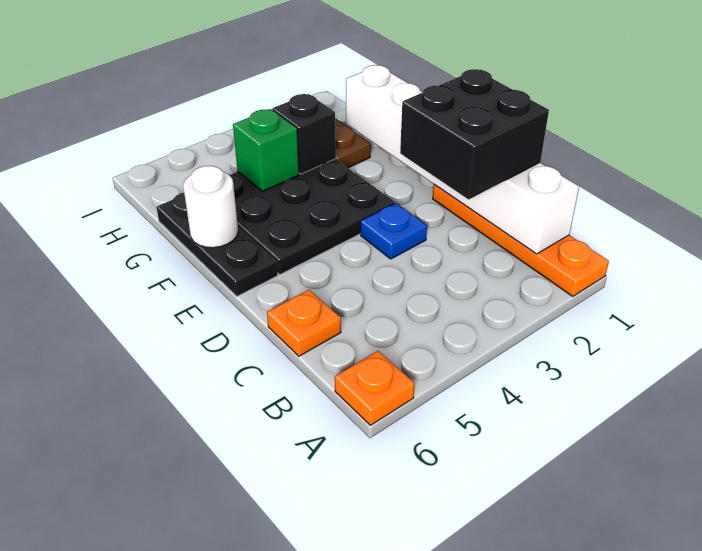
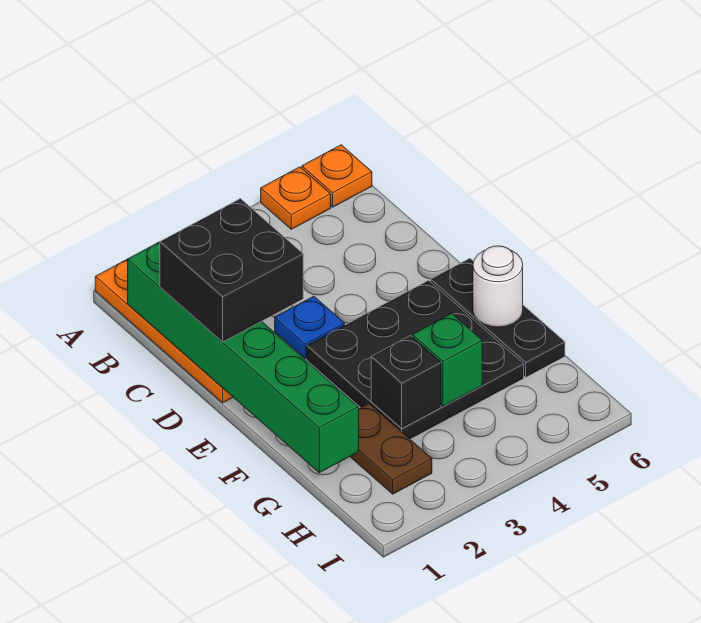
white 1x6 brick [346,65,579,254] -> green 1x6 brick [128,242,359,473]
orange 1x1 plate [267,290,341,356] -> orange 1x1 plate moved to [261,167,331,229]

